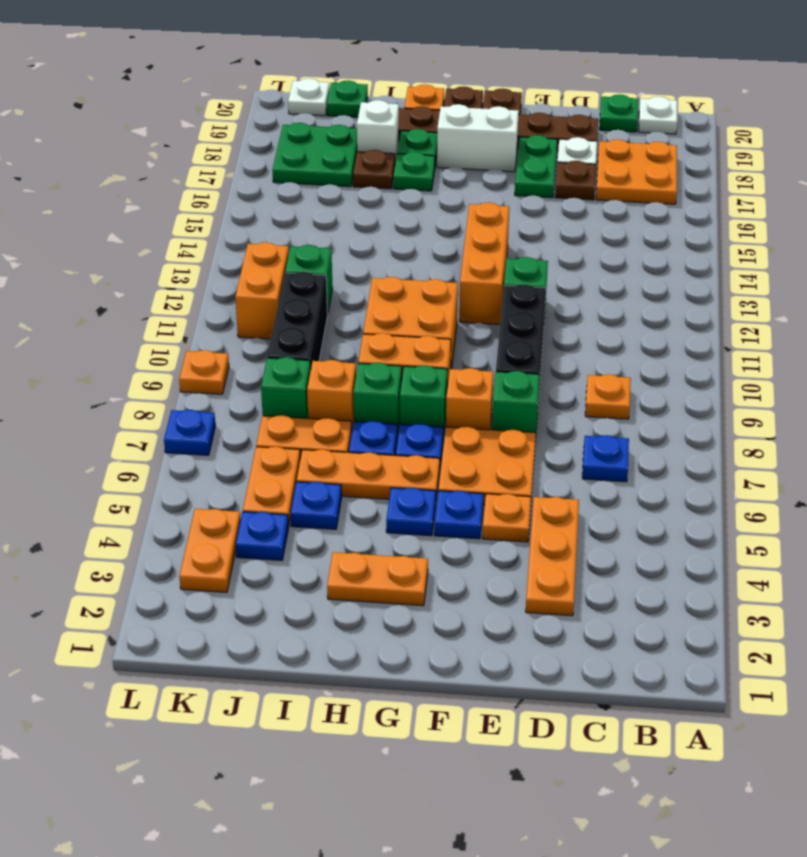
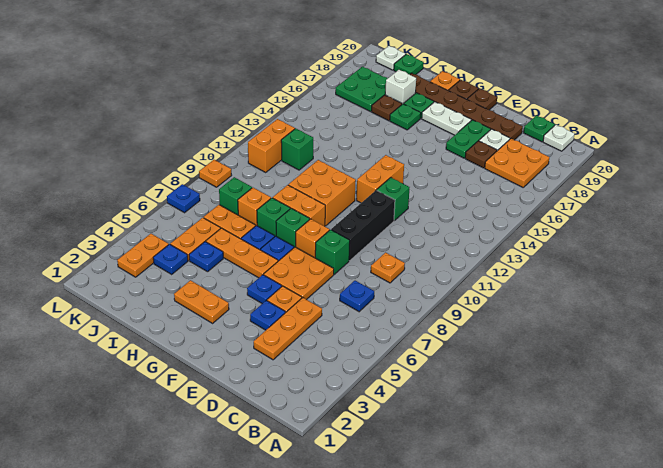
orange 1x3 brick [459,202,509,324] -> orange 1x2 brick [357,155,404,203]
white 1x2 brick [437,104,519,172] -> white 1x2 plate [422,102,471,135]
blue 1x1 plate [386,488,436,536] -> blue 1x1 plate moved to [250,300,285,330]
black 1x3 brick [267,272,328,366] -> none

